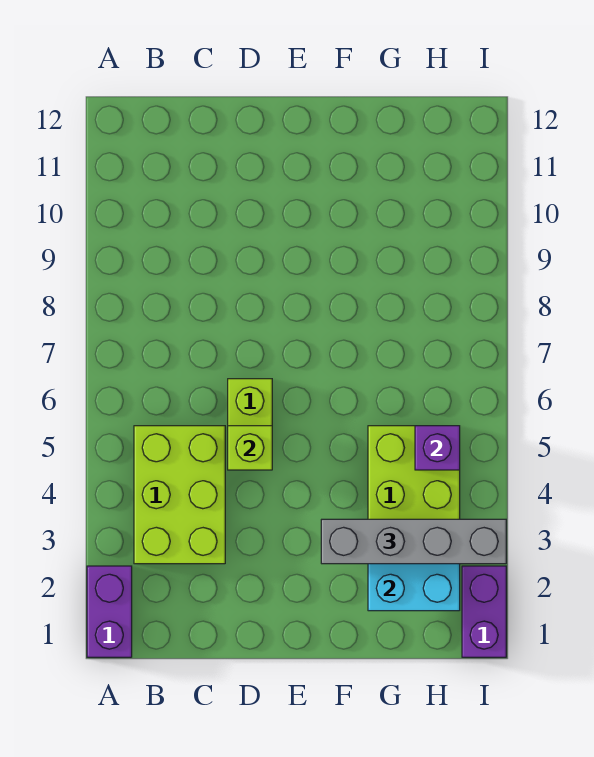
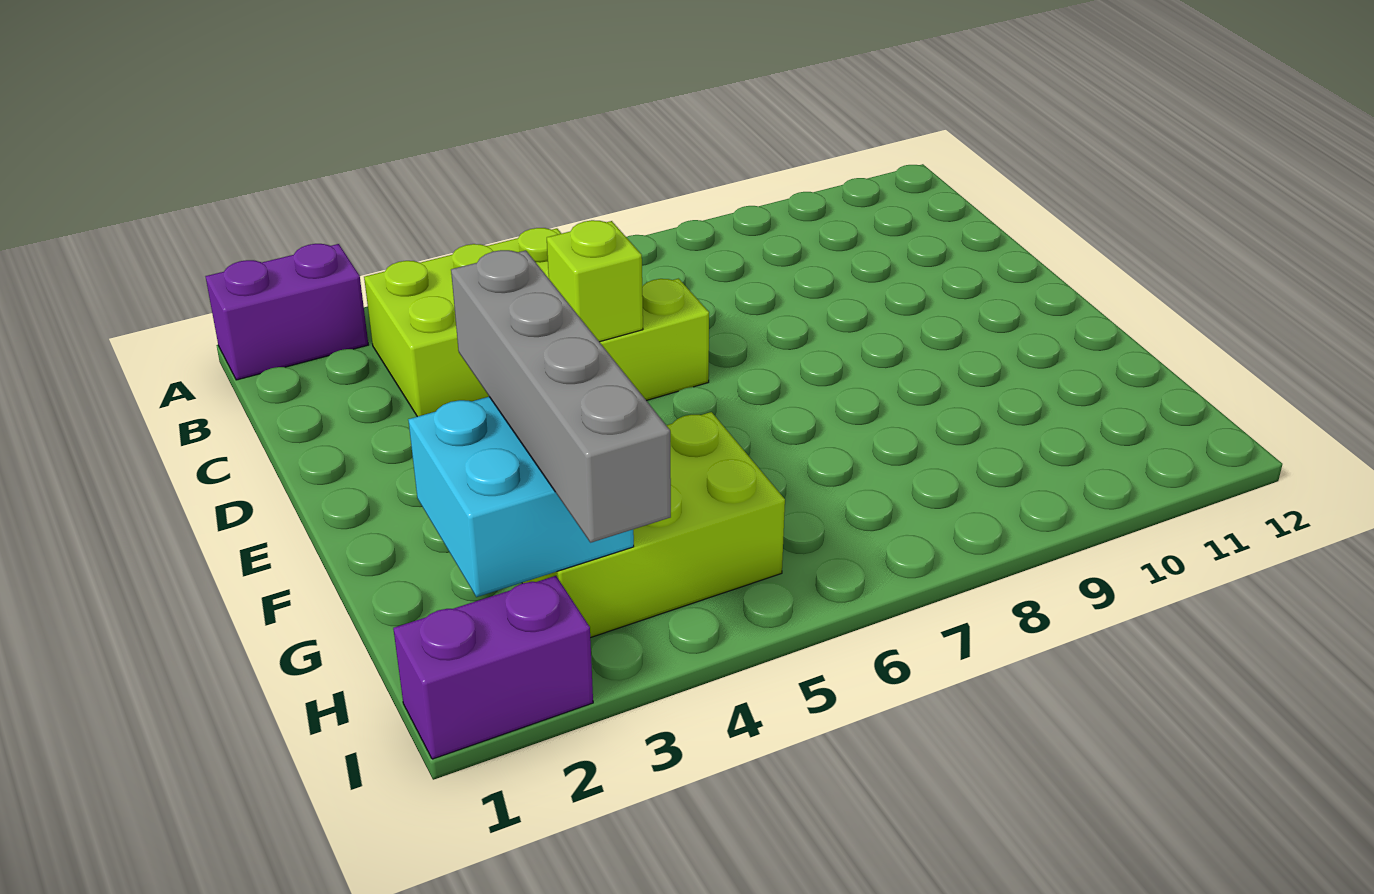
purple 1x1 brick [415,426,460,470] -> none

